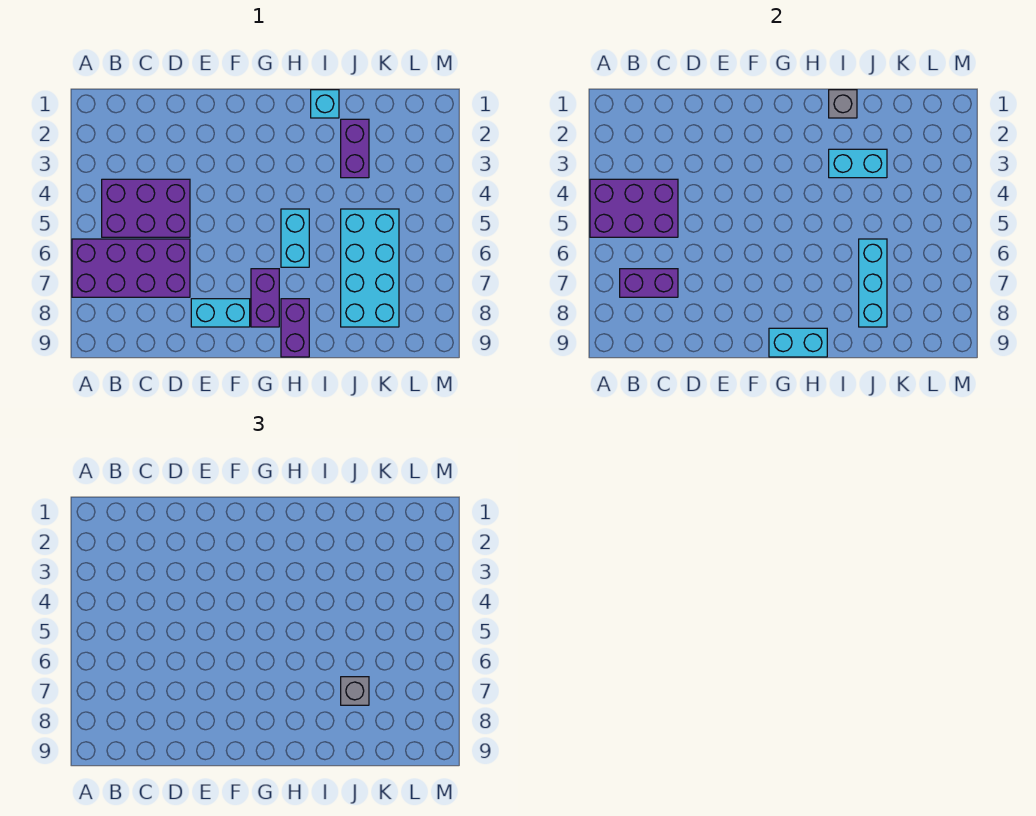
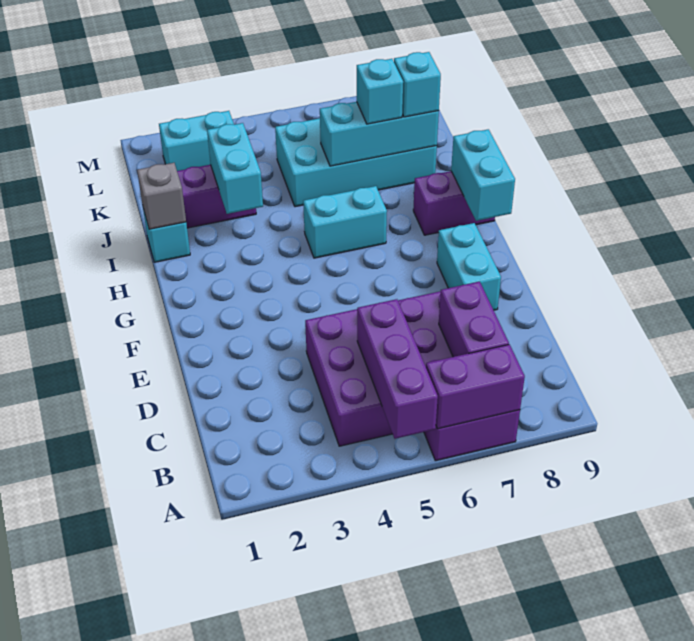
purple 2x3 brick [590,179,678,237] -> purple 1x3 brick [357,299,438,439]
purple 1x2 brick [251,269,279,327] -> purple 1x2 brick moved to [426,344,525,429]
grey 1x1 brick [341,677,369,705] -> cyan 1x1 brick [357,59,403,124]
none -> cyan 1x1 brick [394,52,441,117]
none -> cyan 1x2 brick [159,111,234,171]

